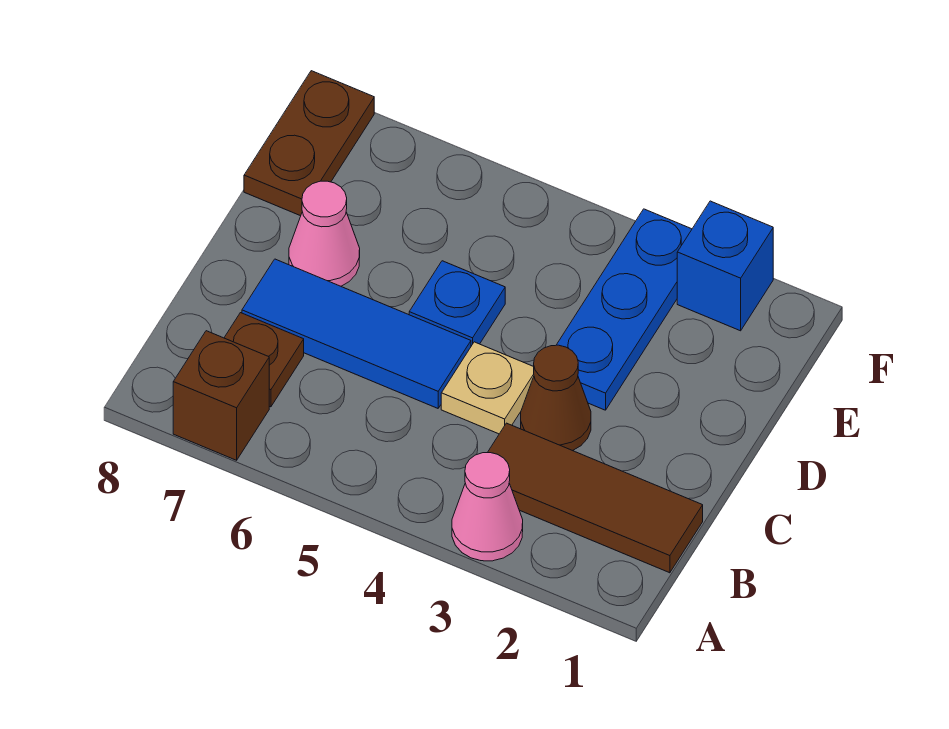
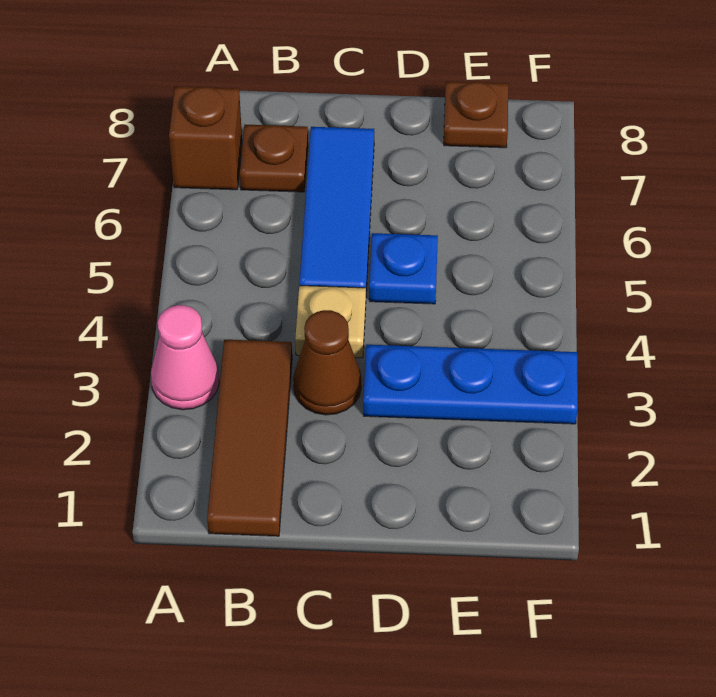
pink 1x1 cone [289,181,360,286] -> none
brown 1x2 plate [244,71,374,216] -> brown 1x1 plate [444,81,508,148]
blue 1x1 brick [677,201,773,331] -> none

